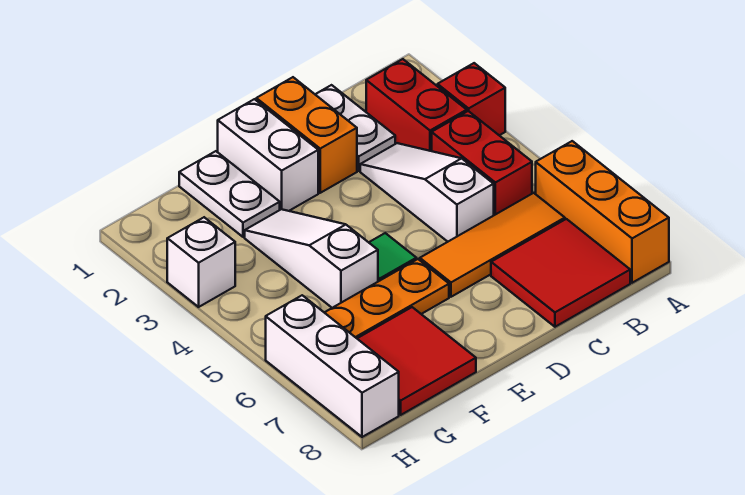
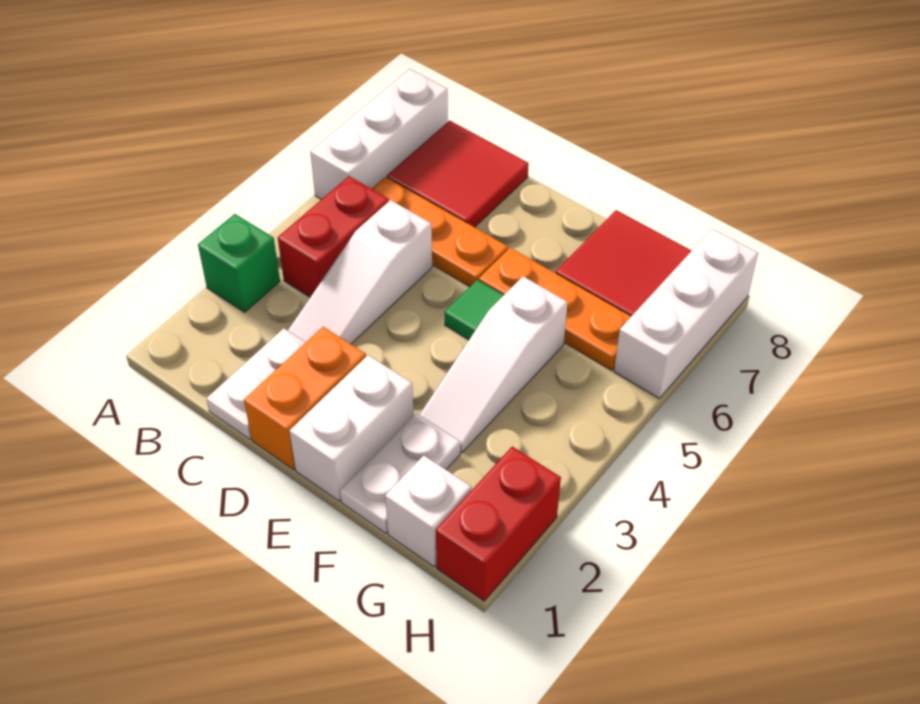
red 1x1 brick [437,63,505,135] -> green 1x1 brick [198,214,280,312]
orange 1x3 brick [536,141,669,283] -> white 1x3 brick [310,69,448,200]
red 1x2 brick [366,59,467,151] -> red 1x2 brick moved to [436,446,561,601]
orange 1x3 tile [420,193,565,297] -> orange 1x3 plate [372,177,508,287]
white 1x1 brick [167,217,235,307] -> white 1x1 brick moved to [385,456,471,567]

